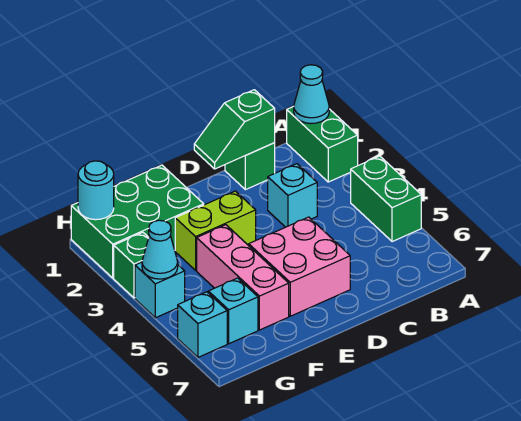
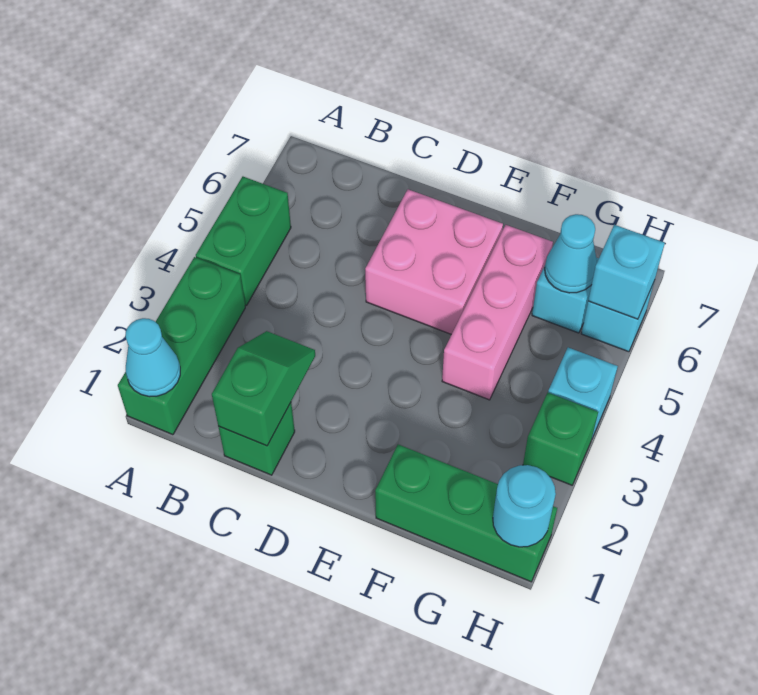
green 1x2 brick [287,106,358,182] -> green 1x3 brick [118,257,245,435]
green 1x2 slope [194,90,275,169] -> green 1x2 slope turned to [212,331,315,446]
cyan 1x1 brick [268,164,317,227] -> cyan 1x1 brick moved to [588,225,665,319]
lime 1x2 brick [175,191,256,270] -> none
green 2x3 brick [71,165,204,278] -> green 1x3 brick [375,444,557,582]
cyan 1x1 cone [142,220,178,279] -> cyan 1x1 cone moved to [545,214,597,293]

